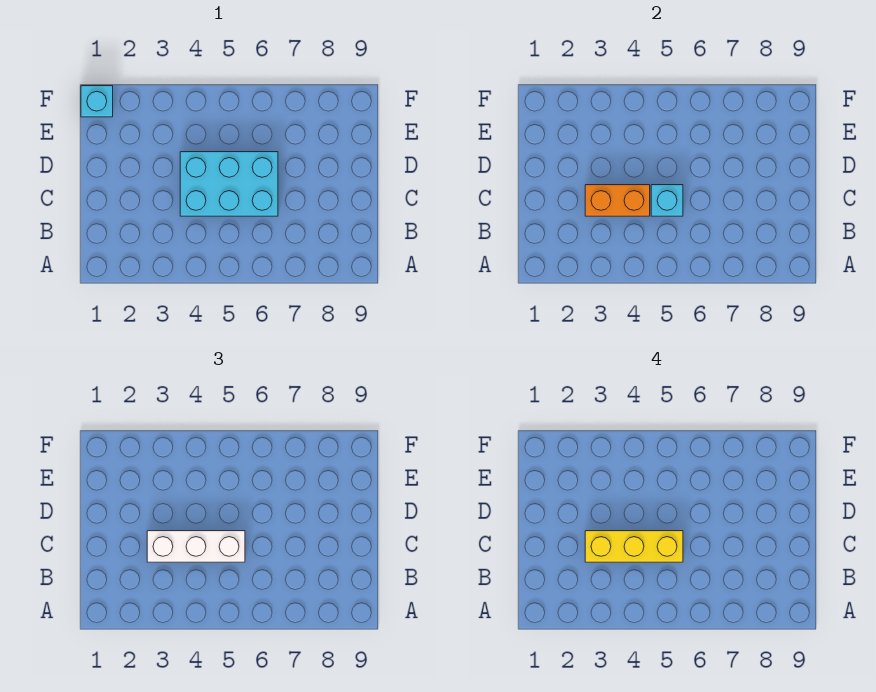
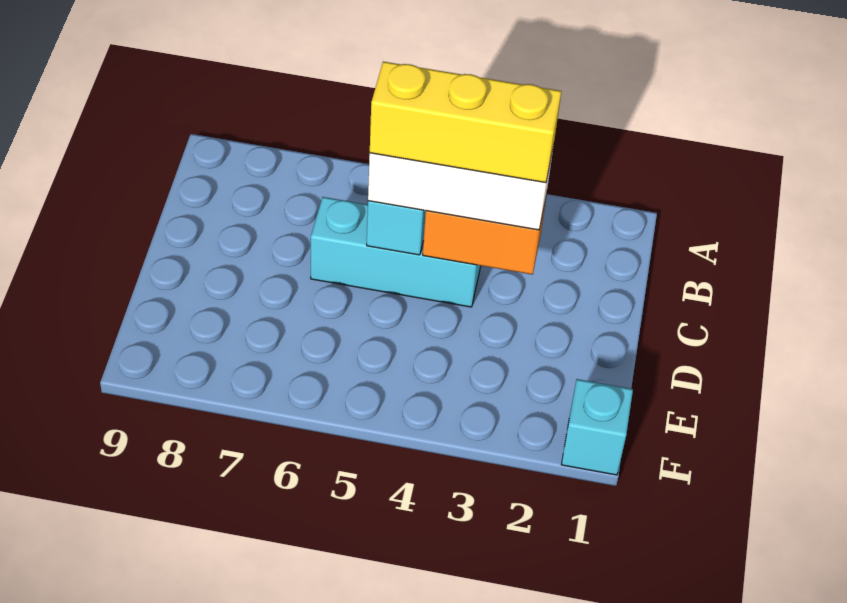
cyan 2x3 brick [180,152,278,216] -> cyan 1x3 brick [311,197,481,307]

